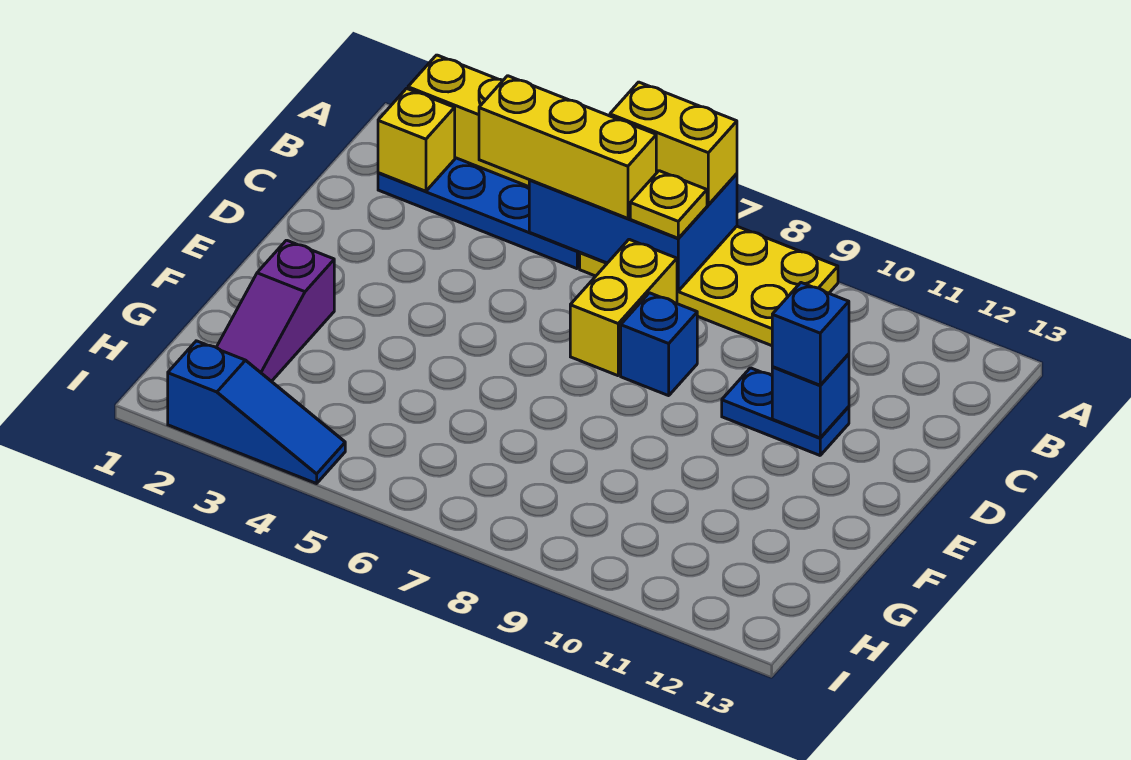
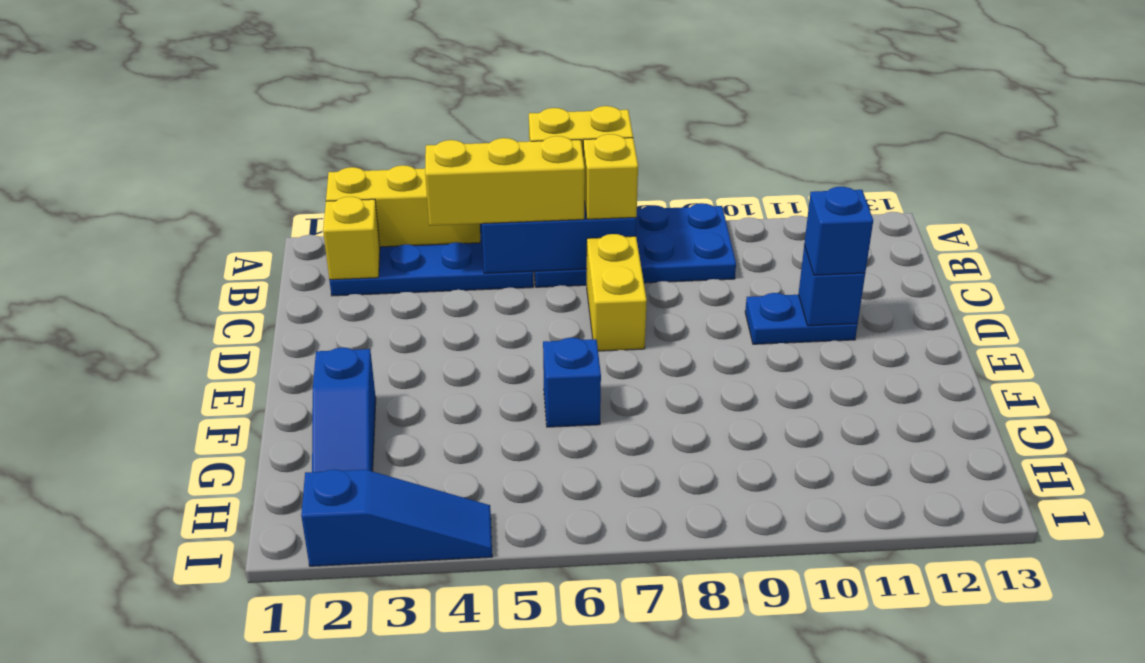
yellow 2x4 plate [580,226,838,346] -> blue 2x4 plate [534,203,736,287]
yellow 1x1 plate [630,171,707,238] -> yellow 1x1 brick [583,134,638,219]
blue 1x1 brick [621,293,697,396] -> blue 1x1 brick moved to [543,338,601,427]
purple 1x3 slope [216,240,334,381] -> blue 1x3 slope [312,348,376,472]

